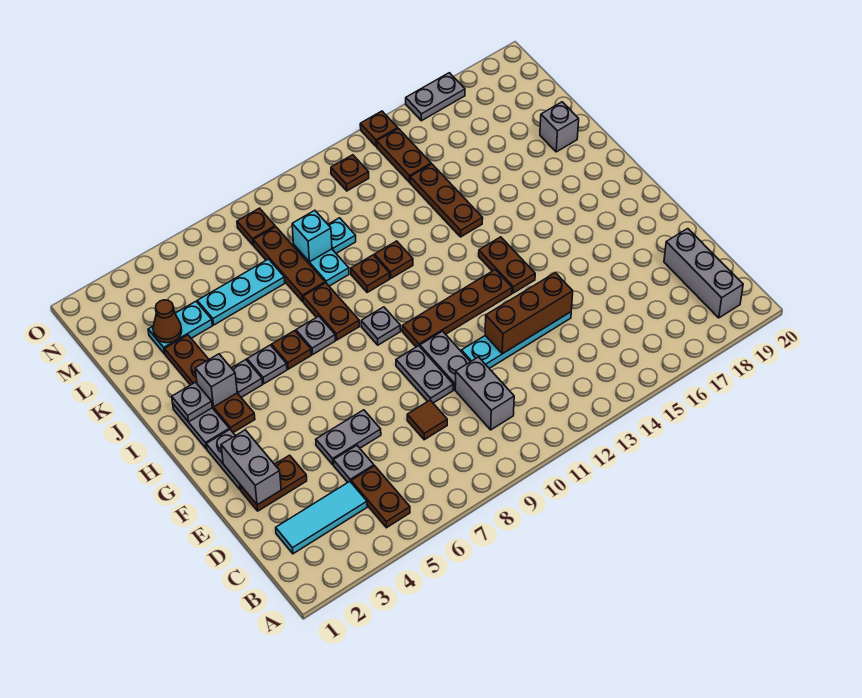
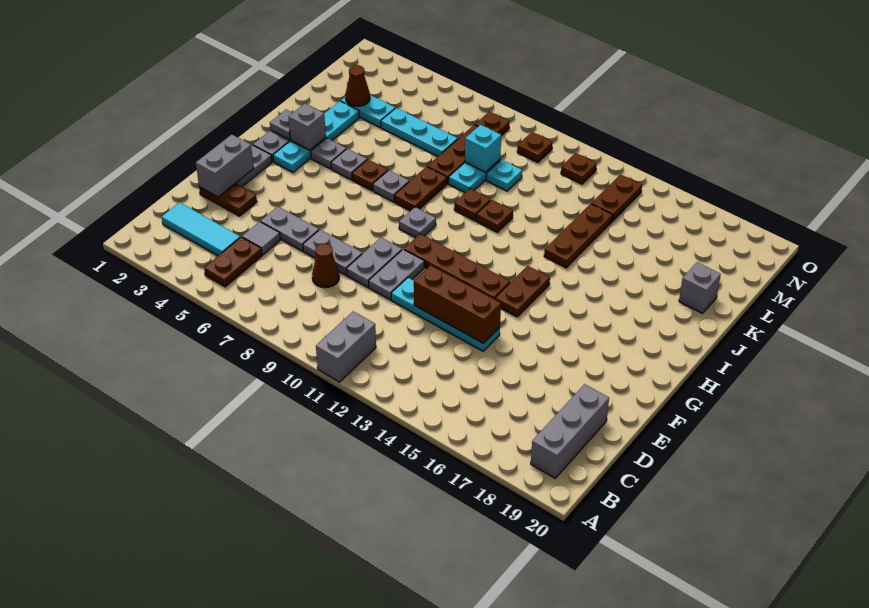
grey 1x2 brick [455,357,514,430] -> grey 1x2 brick moved to [316,311,376,382]
grey 1x1 plate [333,445,374,482] -> grey 1x1 tile [242,222,280,255]
brown 1x1 tile [407,400,447,440] -> brown 1x1 cone [312,244,339,288]
brown 1x4 plate [165,335,255,433] -> cyan 1x4 plate [273,101,359,172]
brown 1x1 plate [360,111,398,147] -> brown 1x1 plate moved to [517,132,553,163]
grey 1x2 plate [406,73,465,121] -> grey 1x2 plate moved to [303,230,362,275]

